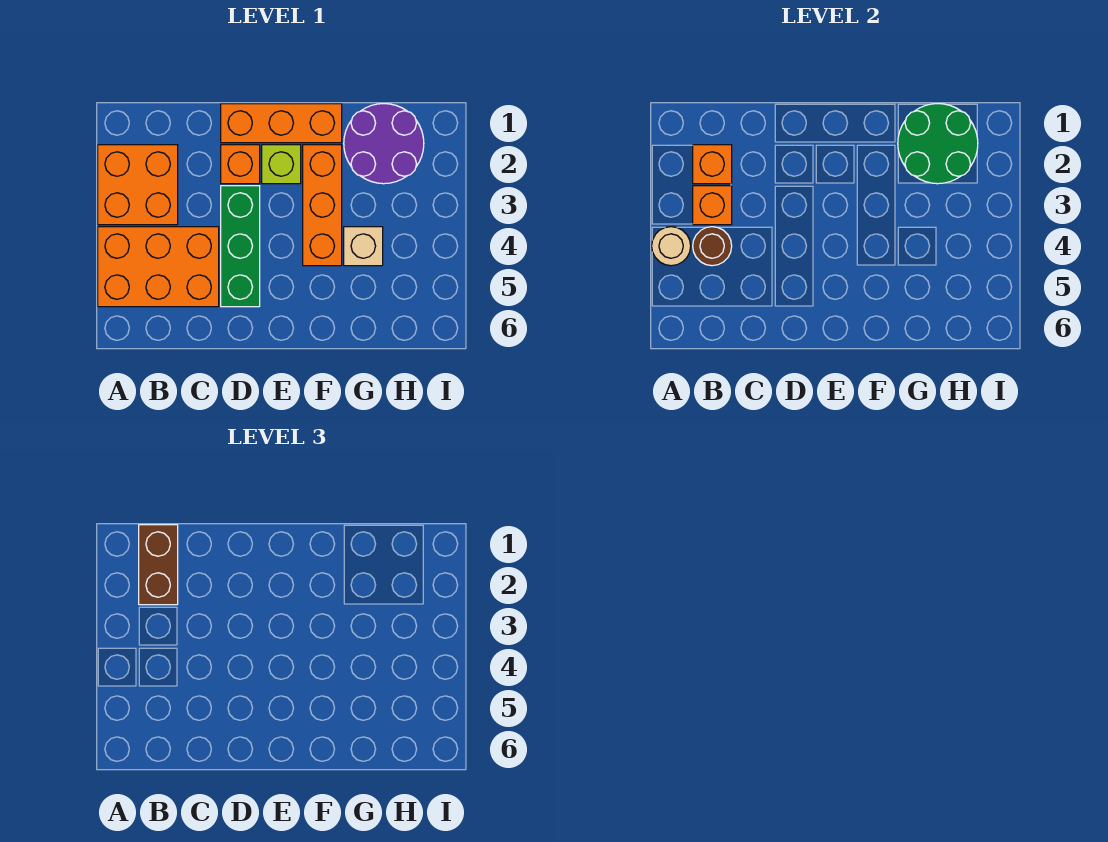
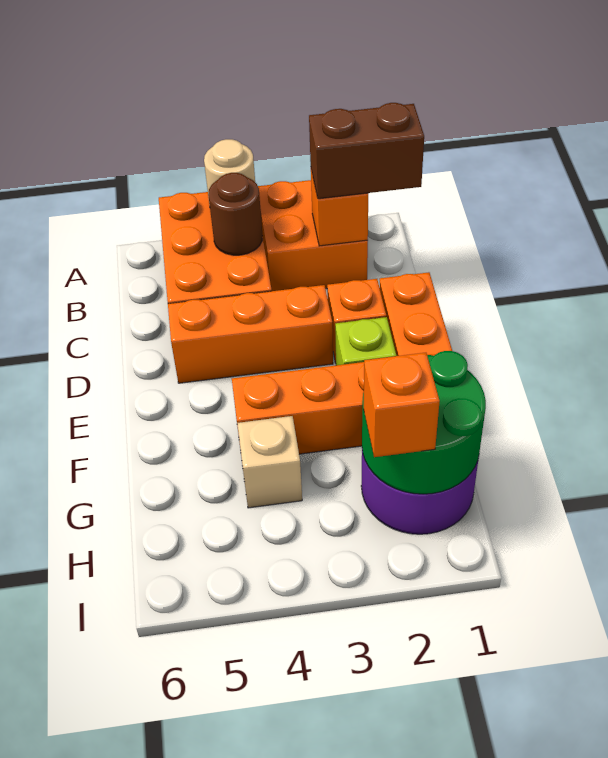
orange 1x1 brick [693,186,732,225] -> orange 1x1 brick moved to [364,353,440,457]
green 1x3 brick [221,186,260,307] -> orange 1x3 brick [168,285,333,383]

